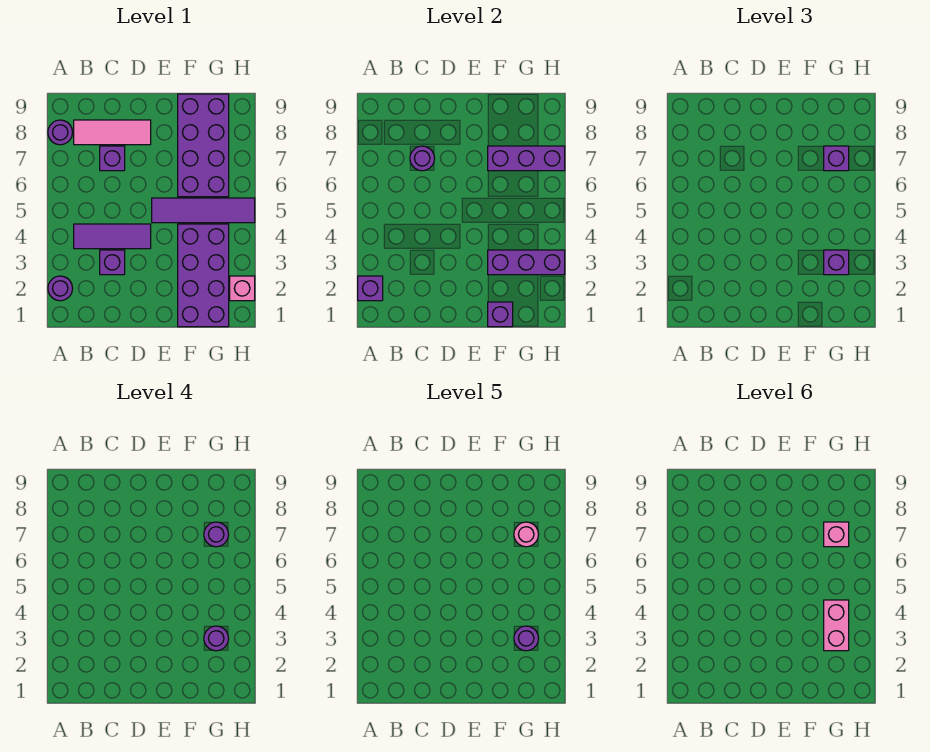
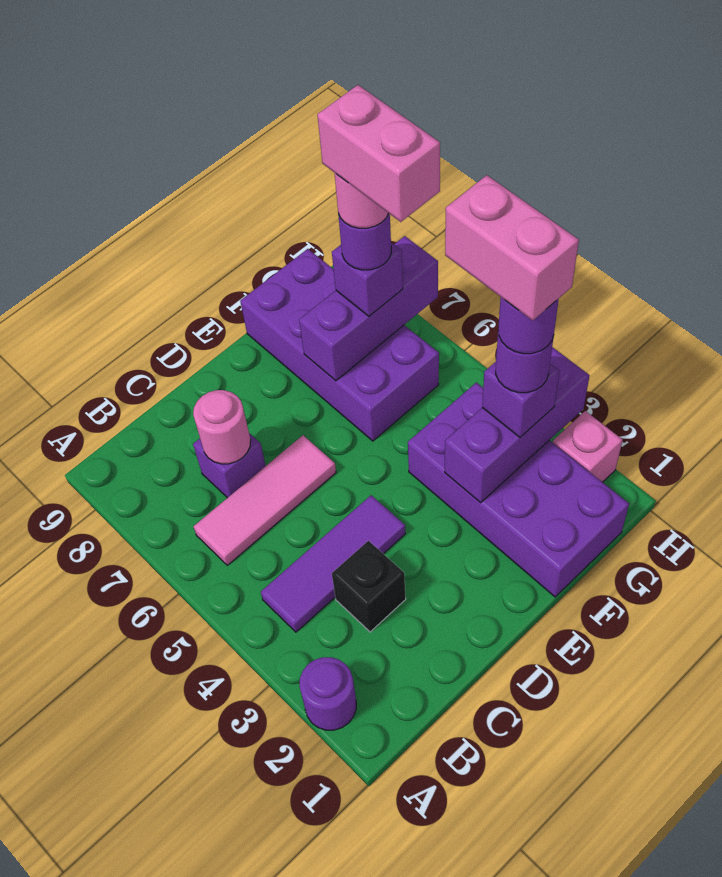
purple 1x1 brick [358,276,383,301] -> none
purple 1x1 round brick [48,120,73,145] -> none
pink 1x3 tile [74,120,151,145] -> pink 1x3 tile moved to [193,435,336,565]
purple 1x1 brick [100,250,125,275] -> black 1x1 brick [332,541,406,632]
purple 1x1 round brick [410,146,435,171] -> pink 1x1 round brick [193,390,251,464]
purple 1x4 tile [152,198,255,223] -> none
purple 1x1 brick [488,302,513,327] -> none
pink 1x1 brick [824,522,849,547] -> pink 1x2 brick [317,85,440,222]

